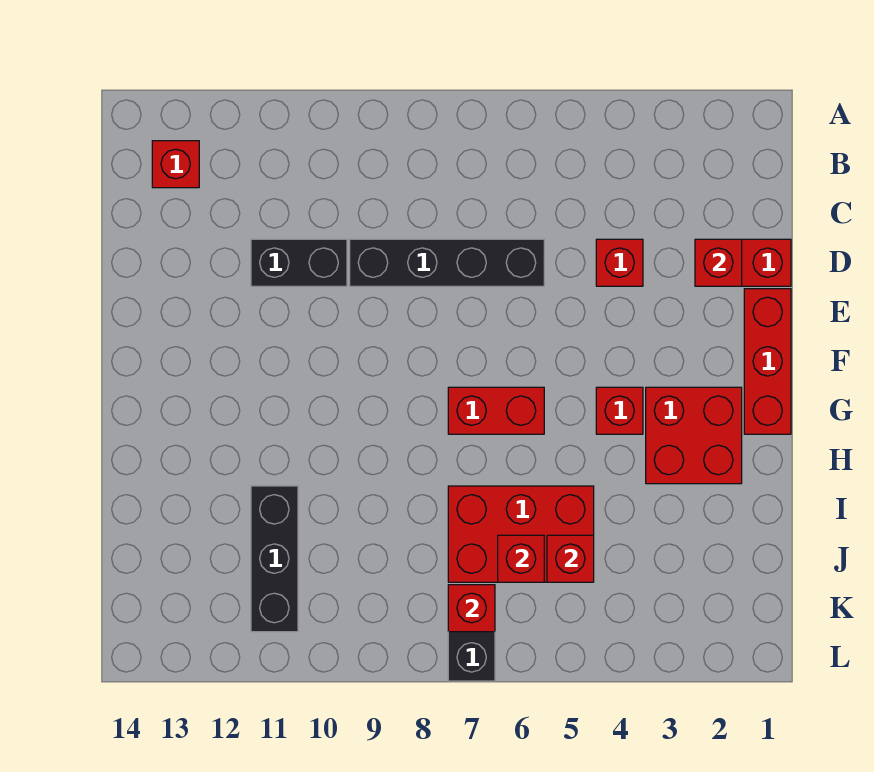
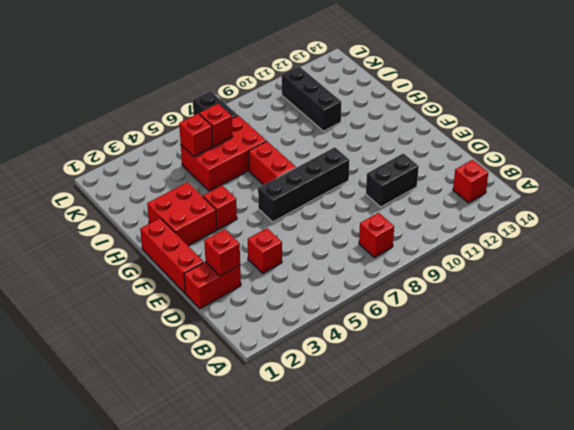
black 1x4 brick [350,239,544,286] -> black 1x4 brick moved to [258,147,350,222]
red 1x2 brick [448,387,544,434] -> red 1x2 brick turned to [248,141,296,185]
red 1x1 brick [448,585,495,632] -> red 1x1 brick moved to [359,213,394,257]

